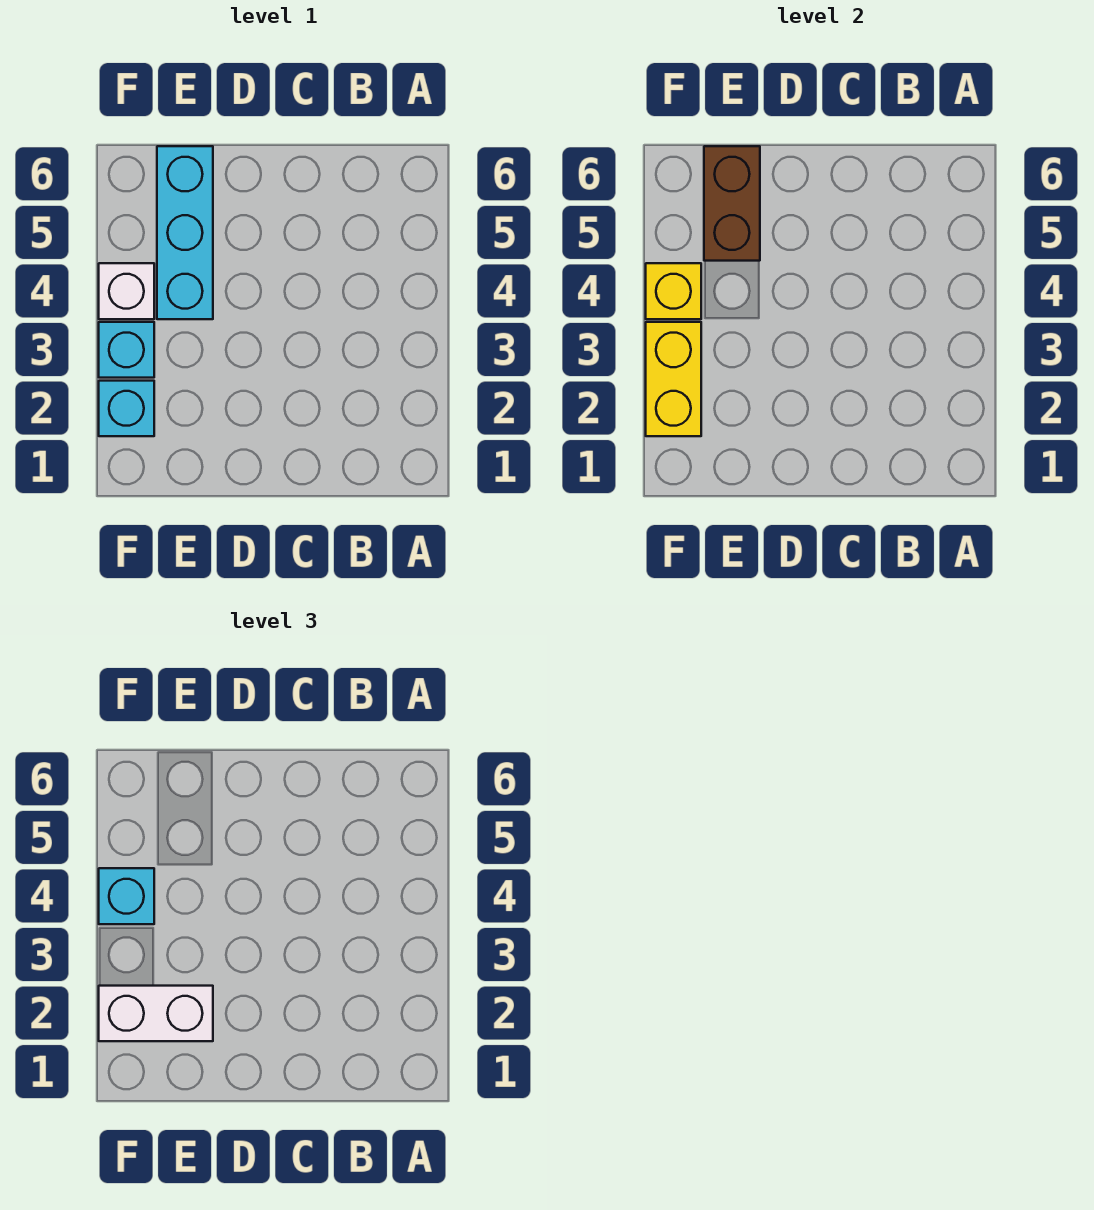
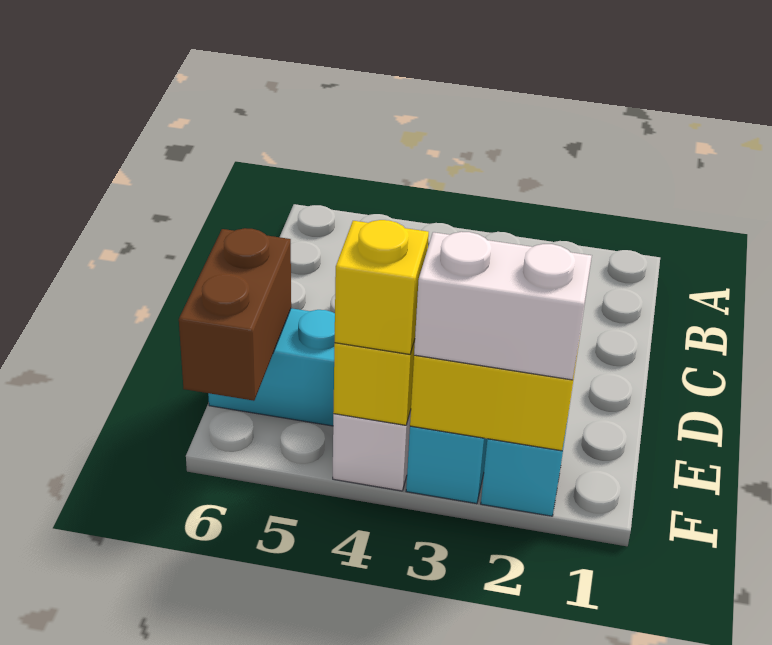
white 1x2 brick [99,986,213,1041] -> white 1x2 brick turned to [414,232,592,380]
brown 1x2 brick [704,146,760,261] -> brown 1x2 brick turned to [179,228,291,401]
cyan 1x1 brick [99,868,154,924] -> yellow 1x1 brick [335,220,429,354]

